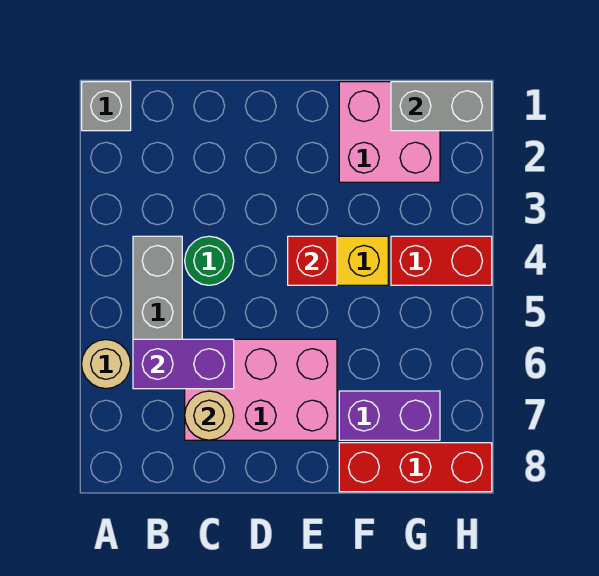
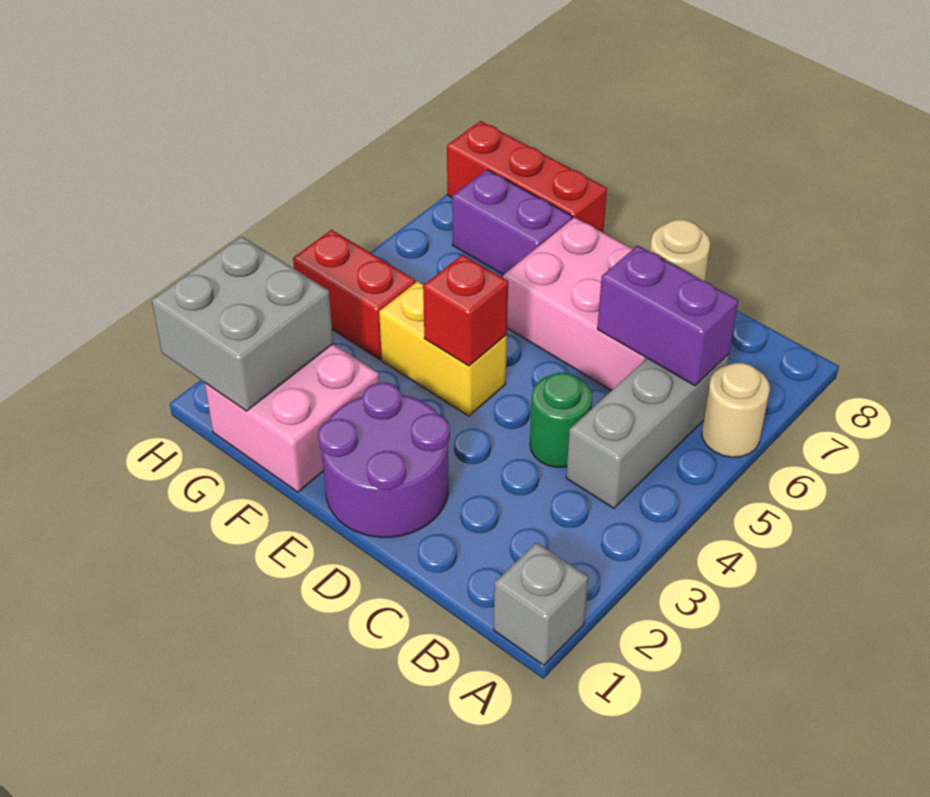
none -> purple 2x2 round brick [318,383,450,537]
grey 1x2 brick [391,82,492,131] -> grey 2x2 brick [152,236,333,411]

